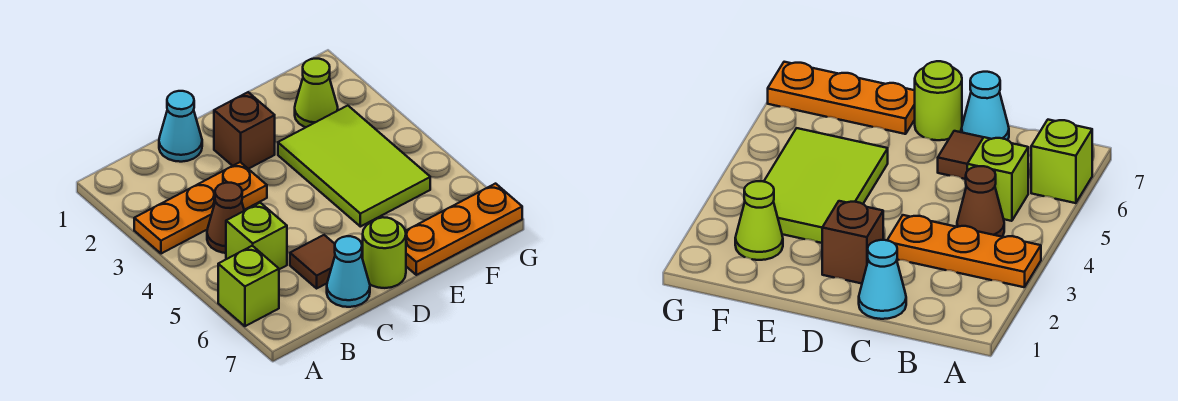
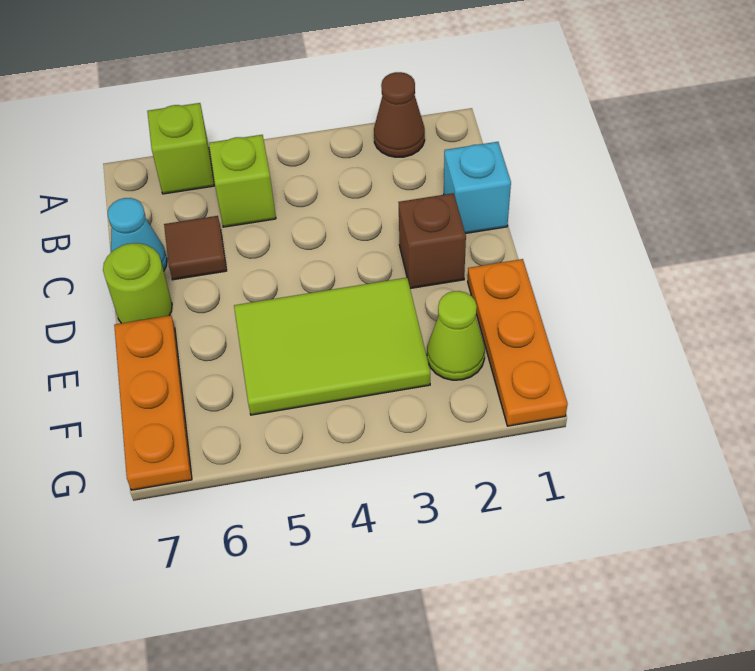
orange 1x3 plate [134,162,267,254] -> orange 1x3 plate moved to [468,259,568,426]
brown 1x1 cone [207,183,244,253] -> brown 1x1 cone moved to [374,72,425,157]
cyan 1x1 cone [159,91,202,162] -> cyan 1x1 brick [444,142,511,234]

